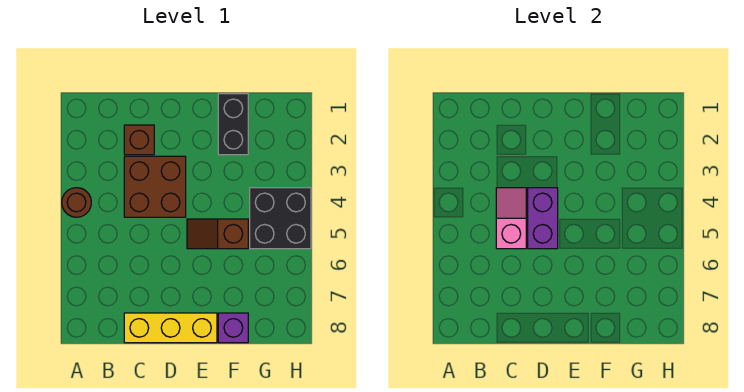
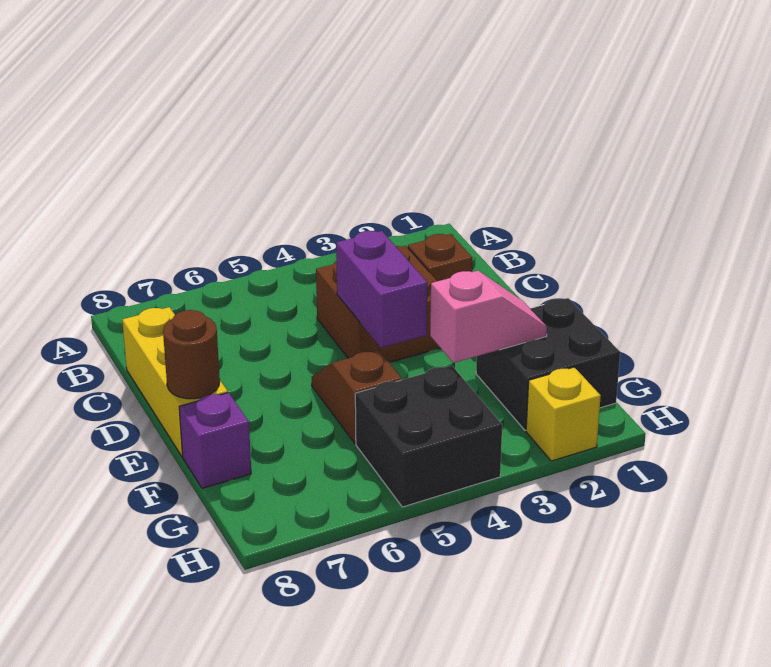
brown 1x1 round brick [62,188,91,217] -> brown 1x1 round brick moved to [163,310,220,399]
pink 1x2 slope [496,188,526,249] -> pink 1x2 slope moved to [430,271,547,363]
purple 1x2 brick [528,188,558,249] -> purple 1x2 brick turned to [336,231,427,348]
black 1x2 brick [218,94,248,155] -> black 2x2 brick [476,298,620,430]
none -> yellow 1x1 brick [526,367,601,461]

